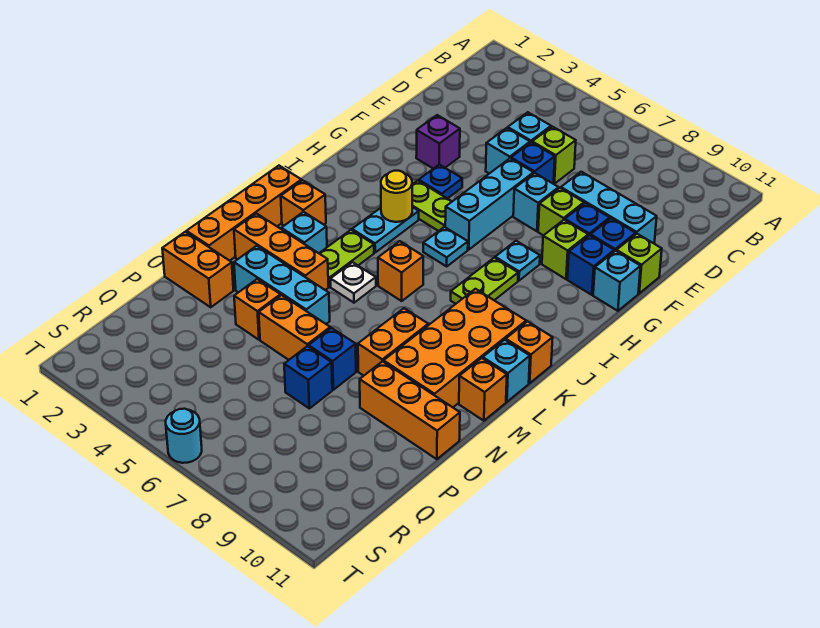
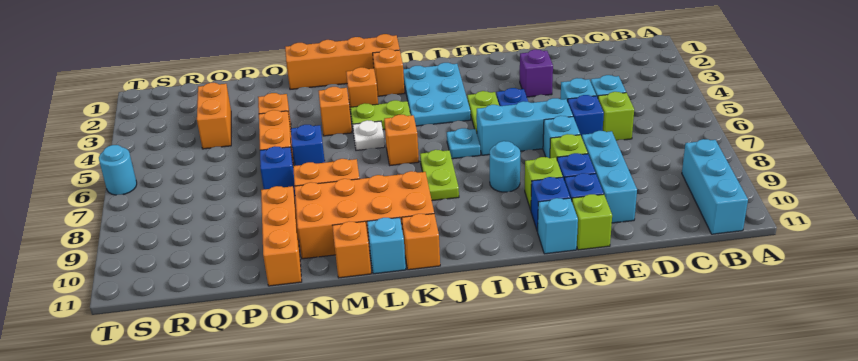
cyan 1x1 plate [495,241,540,281] -> cyan 1x1 round brick [490,141,520,192]
cyan 1x2 plate [352,207,419,252] -> cyan 2x3 plate [403,63,471,126]
yellow 1x1 round brick [381,171,412,222] -> none
lime 1x2 plate [451,258,518,304] -> lime 1x2 plate turned to [420,150,459,201]
cyan 1x1 brick [281,212,327,253] -> orange 1x1 brick [346,67,378,112]
orange 1x3 brick [234,213,328,290] -> orange 1x1 brick [319,87,352,136]
cyan 1x3 brick [234,246,330,324] -> cyan 1x3 brick moved to [682,139,748,234]
orange 1x2 brick [162,232,233,307] -> orange 1x2 brick moved to [197,83,231,149]
blue 1x1 brick [284,346,332,408] -> blue 1x1 brick moved to [291,125,325,166]

